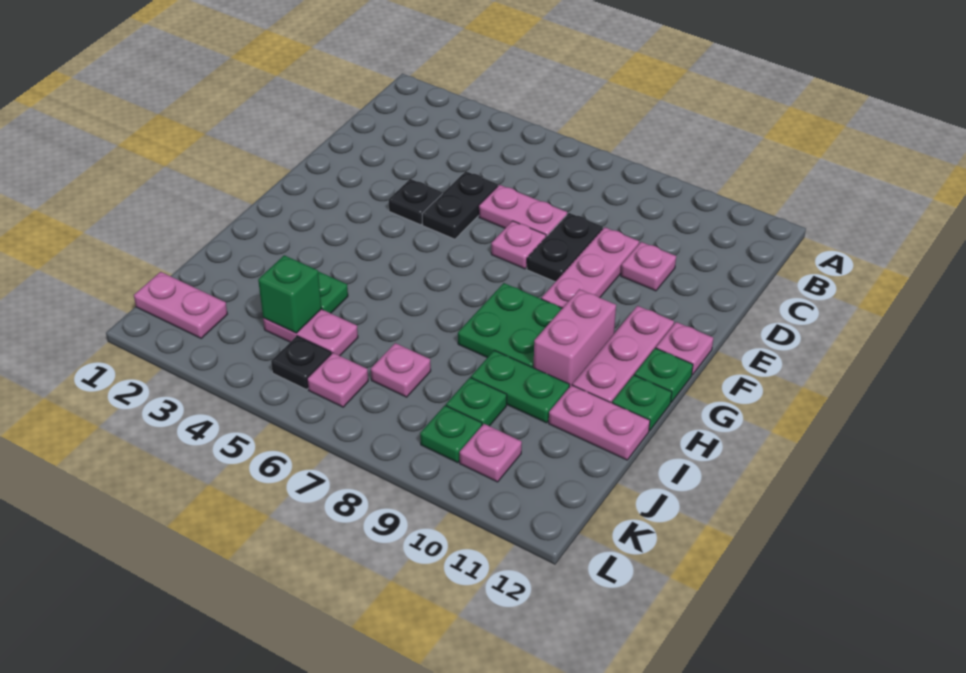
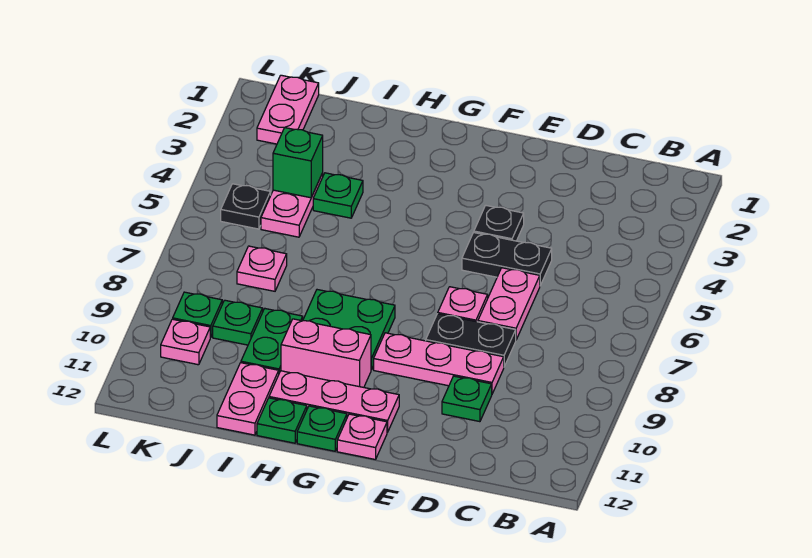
pink 1x1 plate [621,242,676,291] -> green 1x1 plate [442,376,492,422]
pink 1x1 plate [307,353,368,407] -> none

